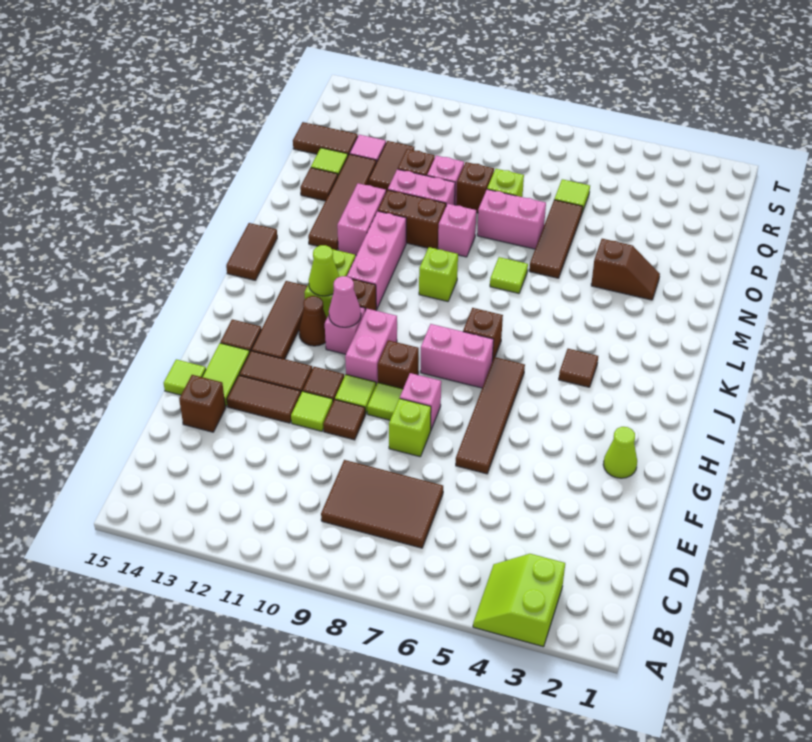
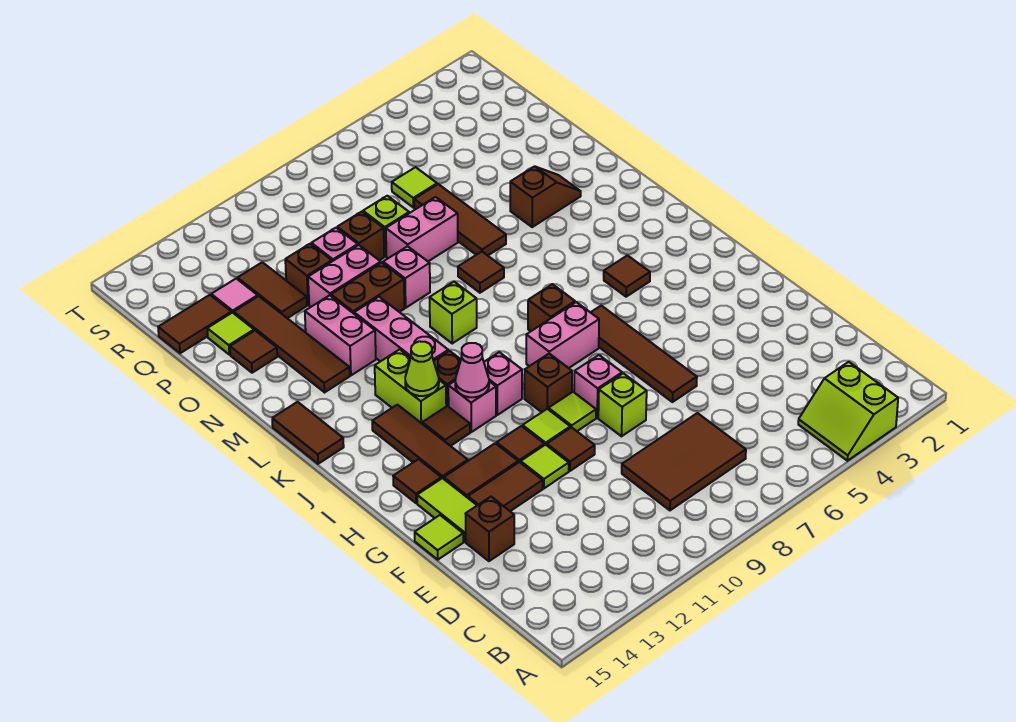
lime 1x1 cone [603,427,637,478] -> none
pink 1x2 brick [345,309,397,385] -> pink 1x1 brick [484,352,522,415]
brown 1x1 cone [299,296,327,346] -> brown 1x1 tile [422,406,470,446]
lime 1x1 tile [490,257,528,293] -> brown 1x1 tile [458,252,504,293]

